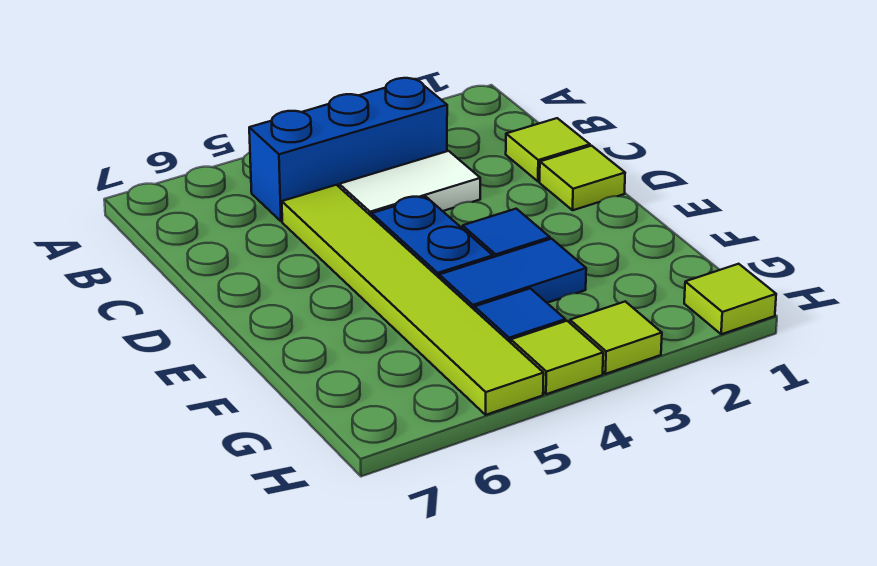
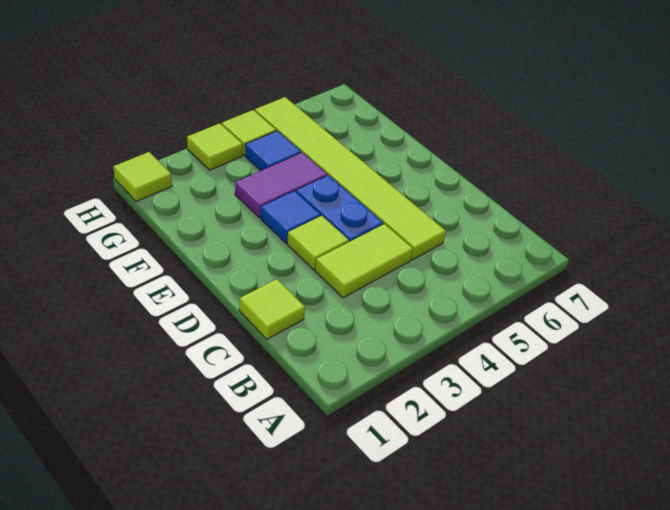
blue 1x3 brick [249,78,447,221] -> none
white 1x2 tile [339,151,480,216] -> lime 1x2 tile [315,224,413,298]
lime 1x1 tile [540,146,625,210] -> lime 1x1 tile moved to [287,216,349,270]
blue 1x2 tile [439,239,586,310] -> purple 1x2 tile [235,153,327,218]

